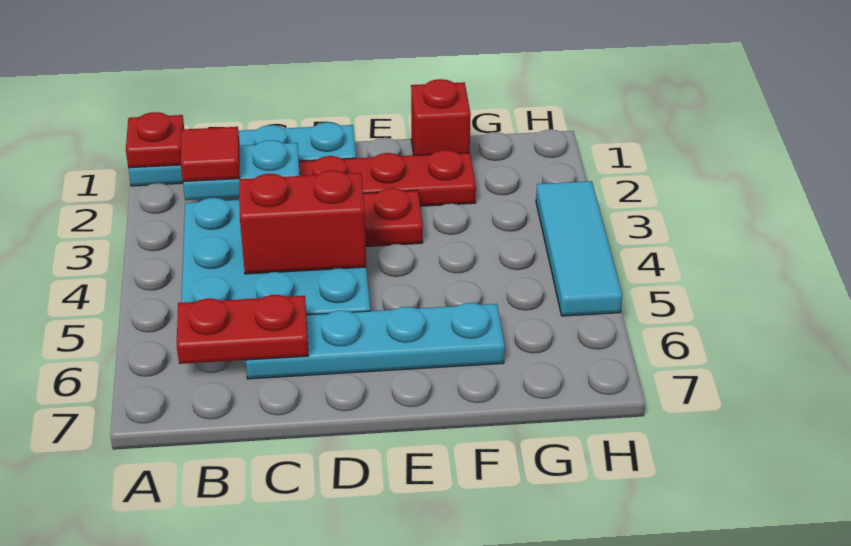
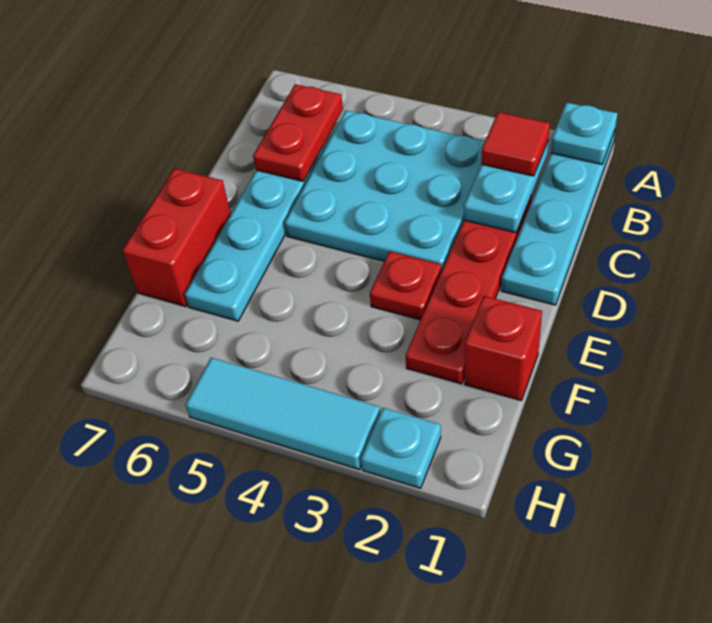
red 1x1 plate [126,112,184,168] -> cyan 1x1 plate [551,102,617,164]
red 1x2 brick [239,170,366,274] -> red 1x2 brick moved to [122,169,231,307]
none -> cyan 1x1 plate [361,408,441,488]

